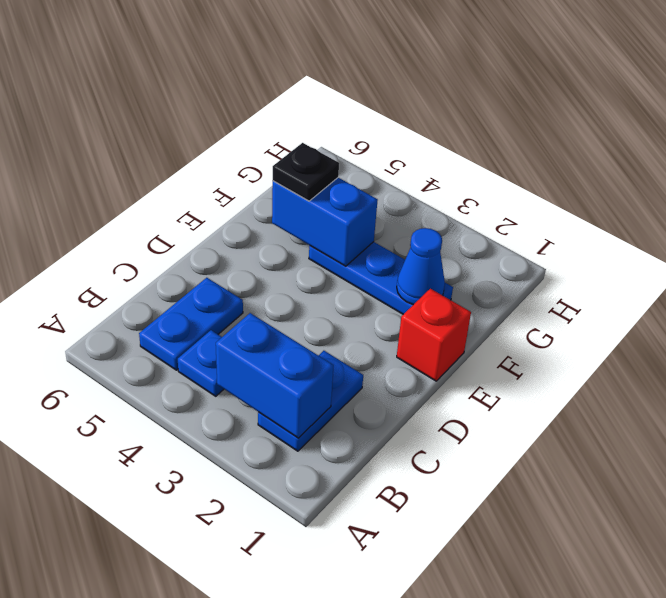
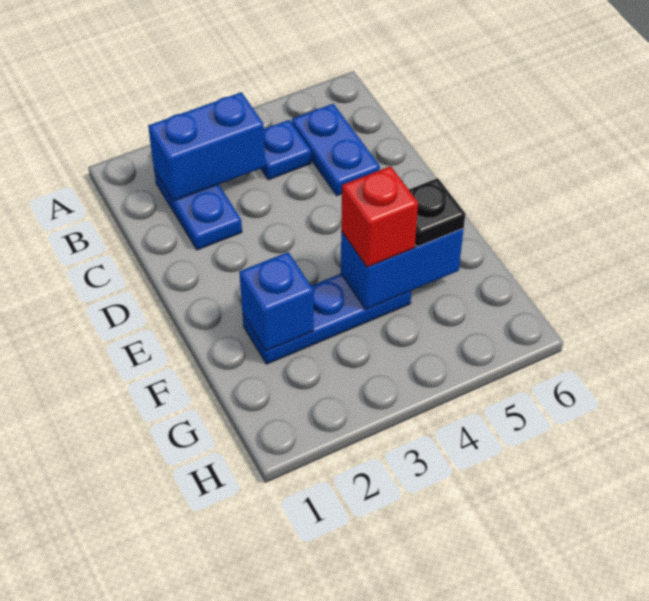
red 1x1 brick [397,289,471,381] -> red 1x1 brick moved to [341,166,418,267]
blue 1x1 cone [397,228,445,305] -> blue 1x1 brick [239,252,314,351]

